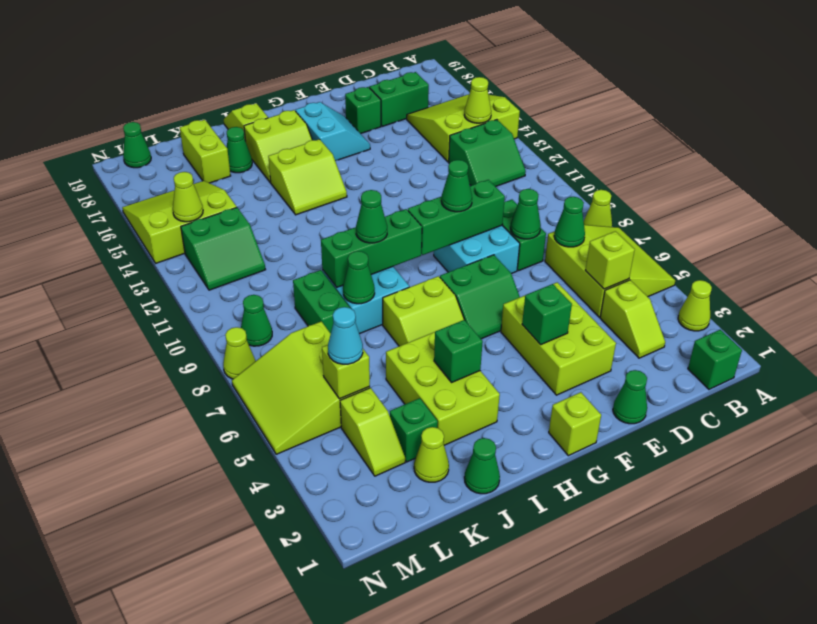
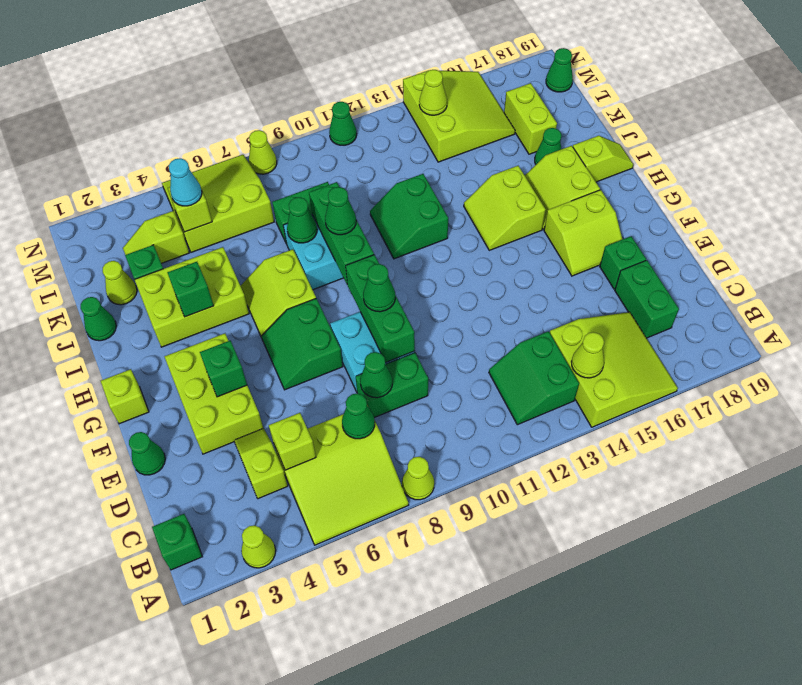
lime 1x2 slope [600,280,665,358] -> lime 1x2 slope turned to [234,428,288,499]
lime 2x3 brick [501,282,616,395] -> lime 2x3 brick turned to [165,333,263,454]
cyan 2x2 slope [295,102,370,161] -> lime 2x2 slope [544,190,622,276]
lime 1x2 brick [180,120,231,183] -> lime 1x2 brick turned to [504,83,557,154]
green 2x2 slope [181,208,266,290] -> green 2x2 slope moved to [370,174,448,259]
green 1x1 cone [241,295,272,346] -> green 1x1 cone moved to [329,102,357,145]

